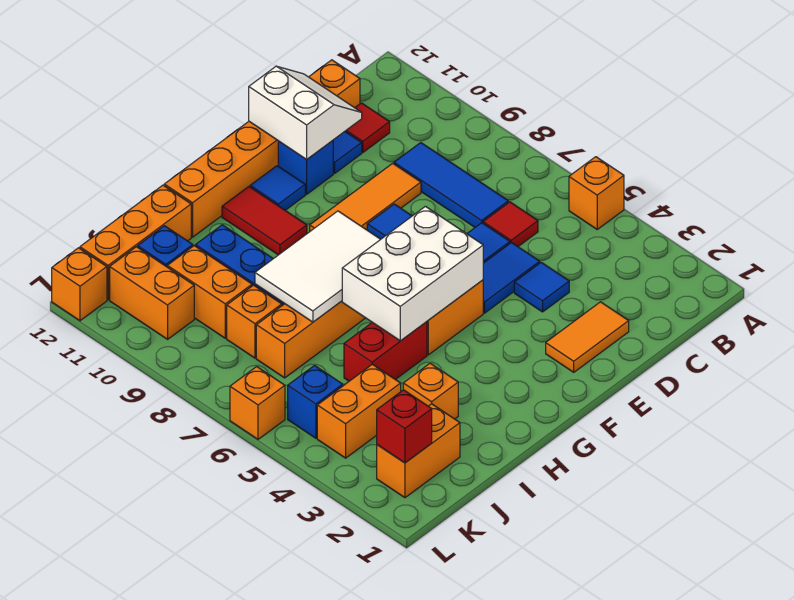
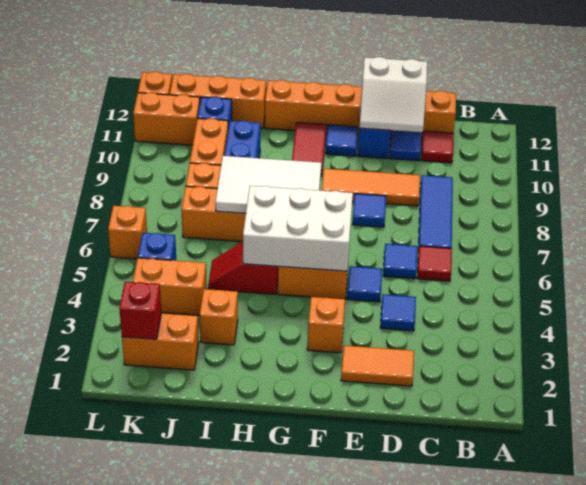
orange 1x1 brick [569,157,624,229] -> orange 1x1 brick moved to [307,297,345,353]
blue 1x2 tile [483,242,540,313] -> blue 1x1 tile [347,266,382,302]
white 2x2 slope [249,66,362,160] -> white 2x2 slope turned to [359,57,427,132]
red 1x2 brick [344,322,427,381] -> red 1x2 slope [208,242,278,294]
orange 1x2 brick [110,247,194,339] -> orange 1x2 brick turned to [133,92,200,145]

